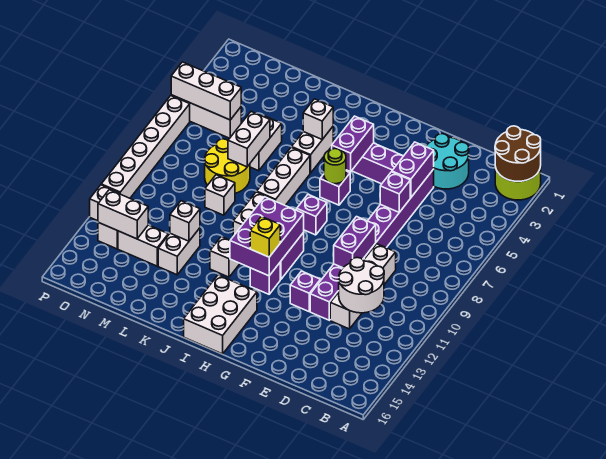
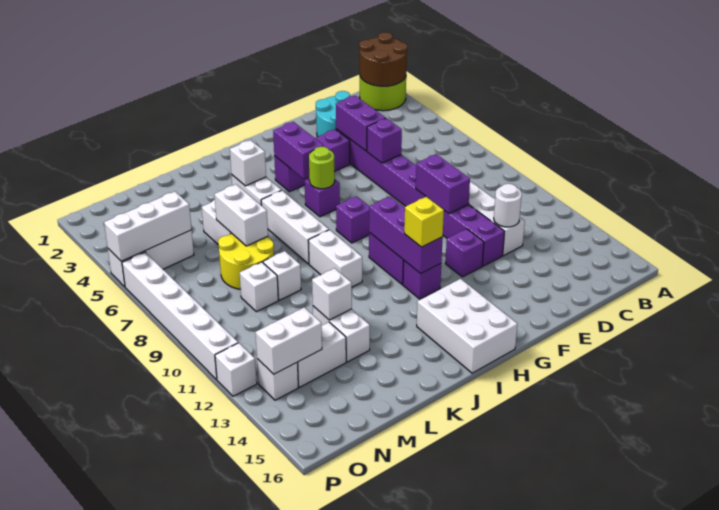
white 2x2 round brick [339,258,384,313] -> white 1x1 round brick [494,184,522,227]
purple 2x3 brick [230,197,304,276] -> purple 1x3 brick [369,197,443,274]
white 1x1 brick [210,237,240,277] -> white 1x1 brick moved to [240,262,278,312]

